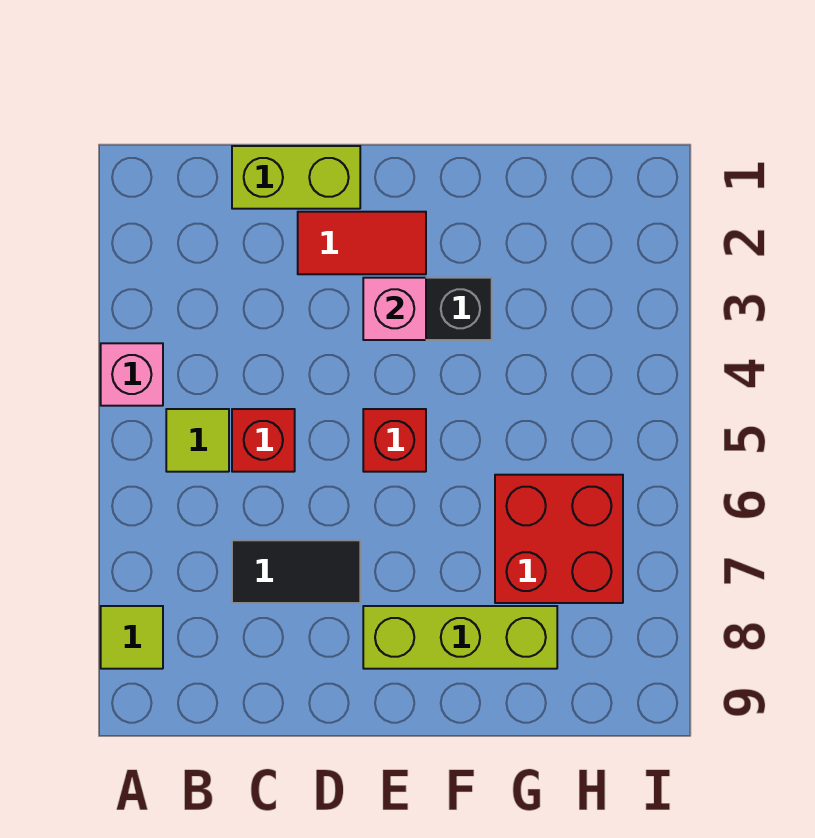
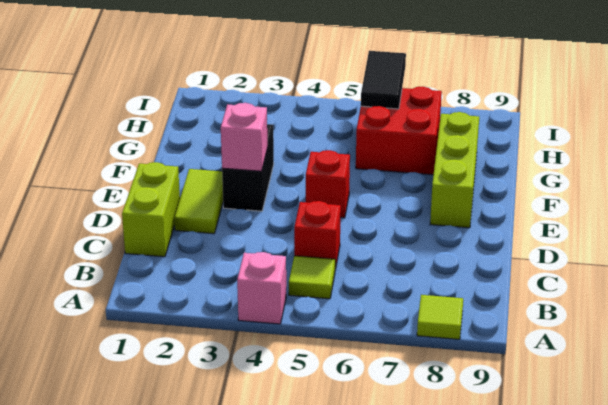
black 1x2 tile [232,540,360,603] -> black 1x2 tile moved to [361,51,406,109]
red 1x2 tile [298,212,426,274] -> lime 1x2 tile [174,169,223,234]

